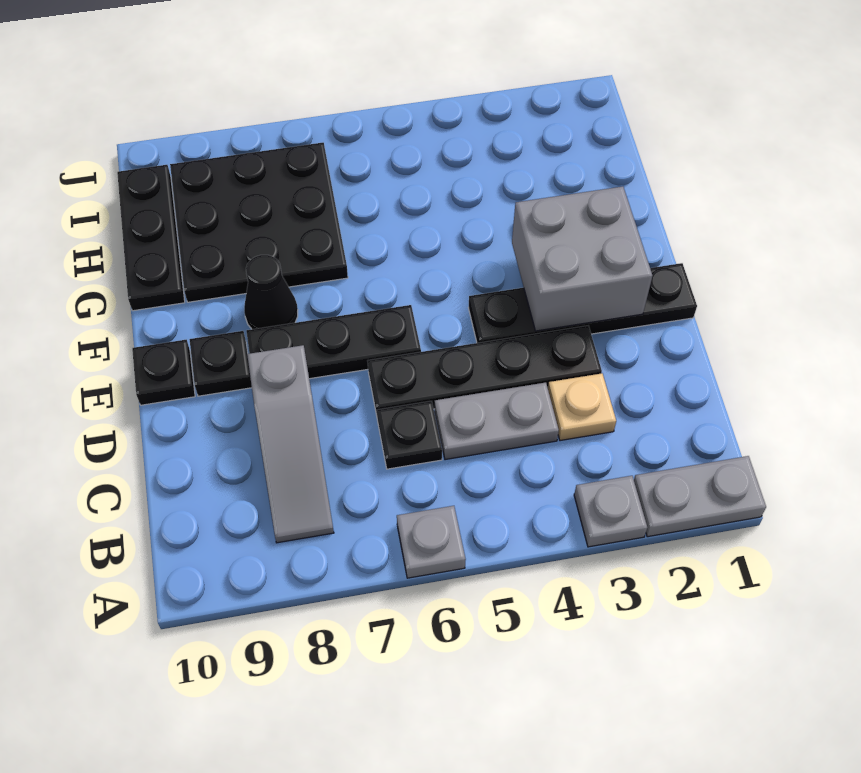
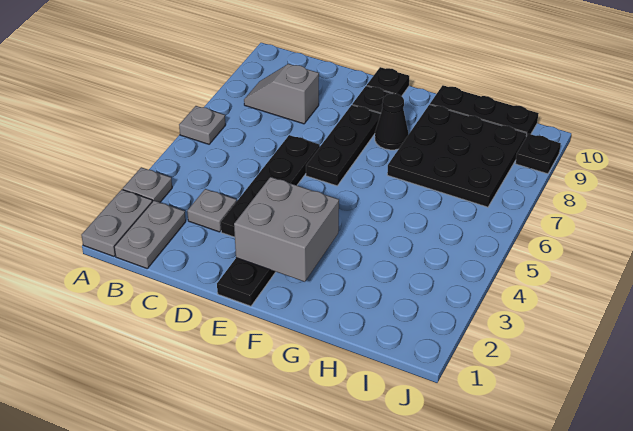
grey 1x3 slope [247,345,334,543] -> grey 1x2 slope [244,64,319,124]
tan 1x1 plate [548,373,616,441] -> grey 1x1 plate [187,189,237,232]
grey 1x2 plate [435,383,559,460] -> grey 1x2 plate moved to [114,201,186,268]
black 1x1 plate [377,401,442,469] -> black 1x1 plate moved to [515,134,561,174]

